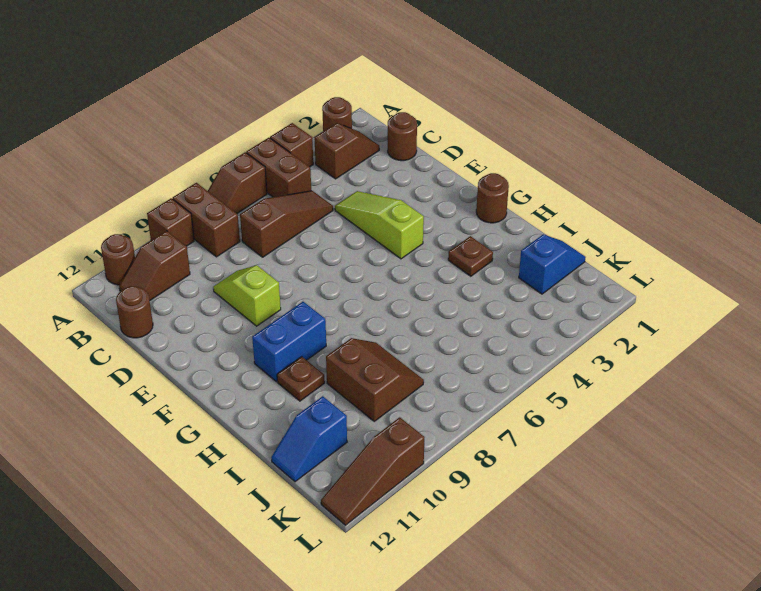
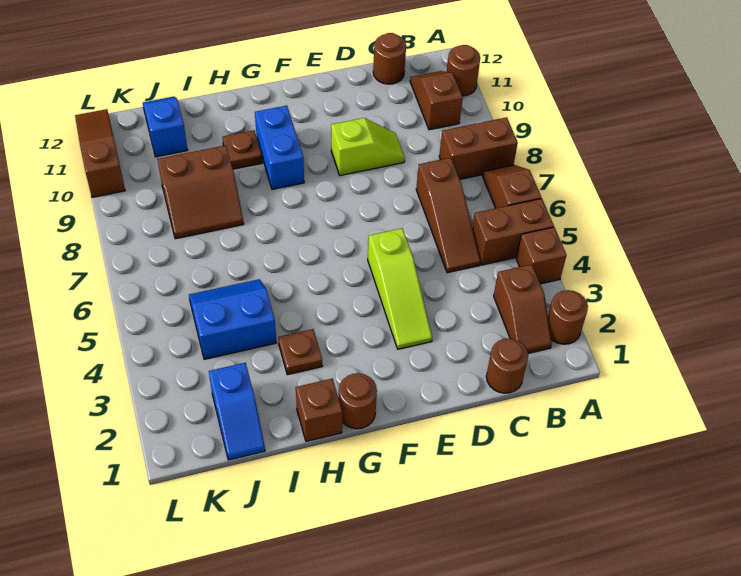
brown 1x1 brick [147,198,194,246] -> brown 1x1 brick moved to [296,379,342,441]
lime 1x3 slope [335,191,424,259] -> lime 1x3 slope turned to [368,228,432,349]
none -> blue 2x2 slope [189,279,276,359]

